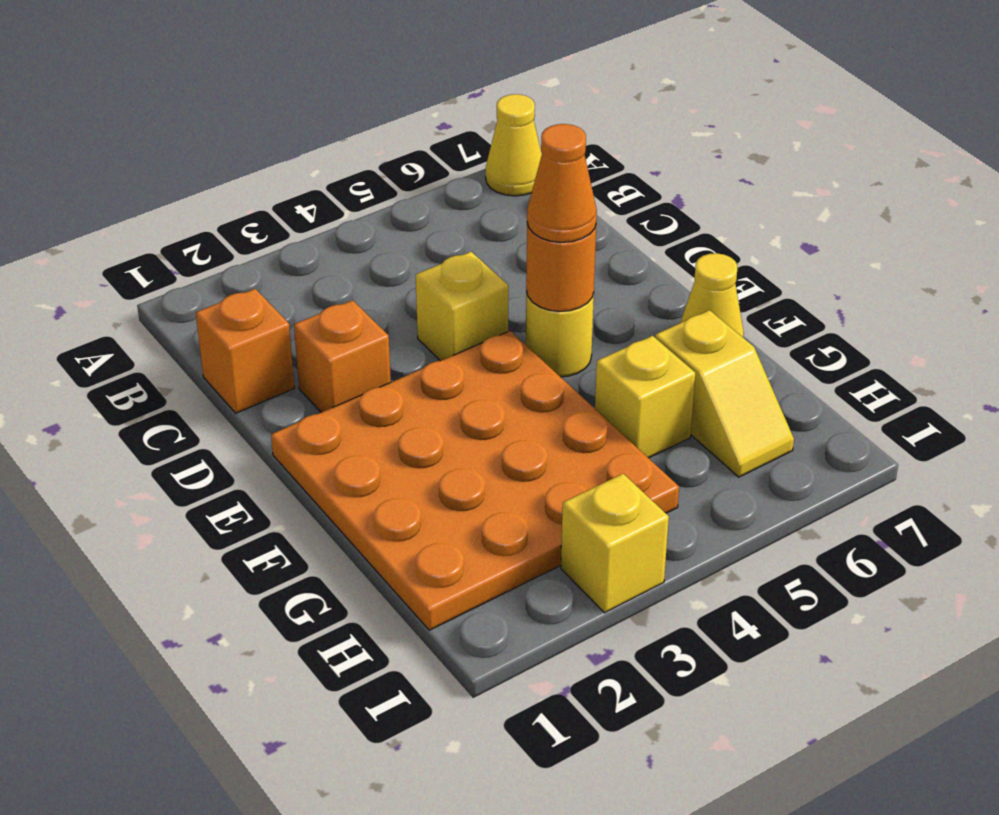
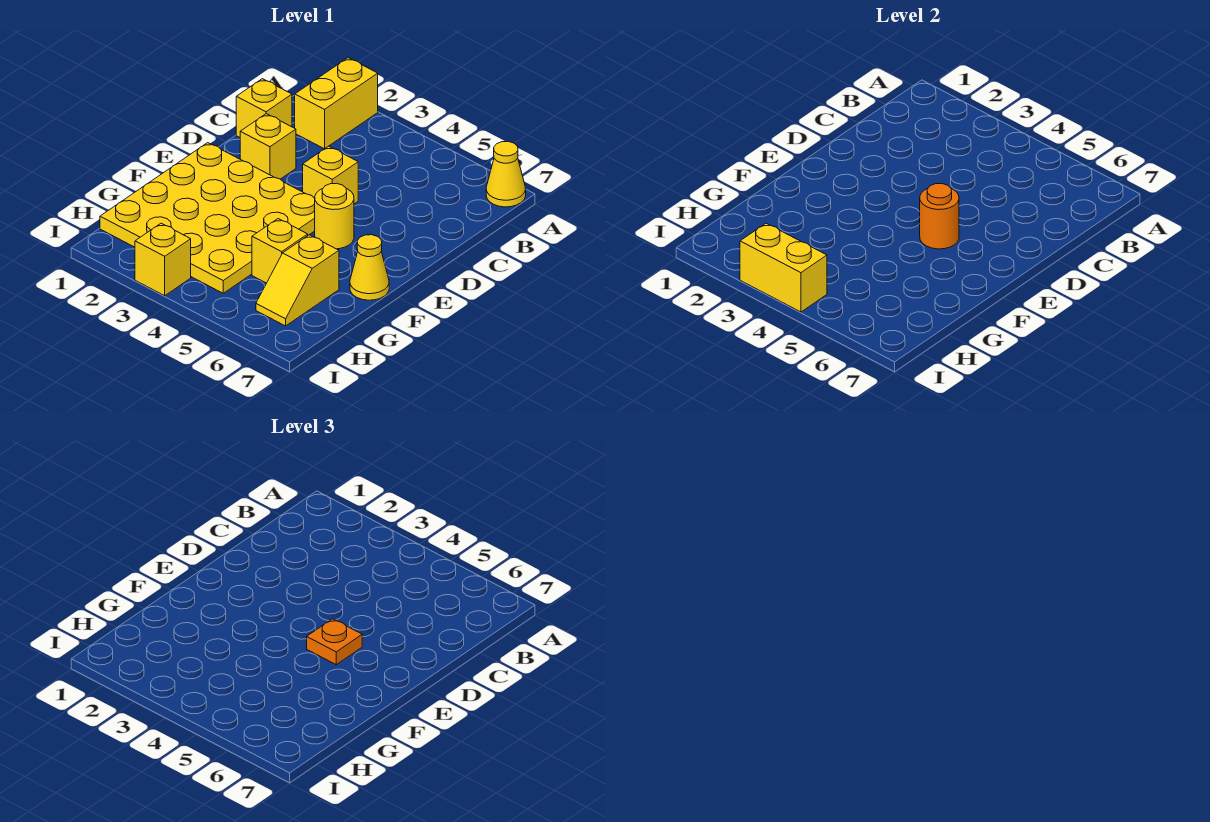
none -> yellow 1x2 brick [295,58,378,149]
orange 1x1 brick [196,289,294,413] -> yellow 1x1 brick [236,79,292,137]
orange 1x1 brick [294,300,391,412] -> yellow 1x1 brick [240,114,296,179]
orange 4x4 plate [271,331,679,630] -> yellow 4x4 plate [100,143,315,293]
orange 1x1 cone [527,124,597,242] -> orange 1x1 plate [307,619,362,665]
none -> yellow 1x2 brick [740,223,827,312]

